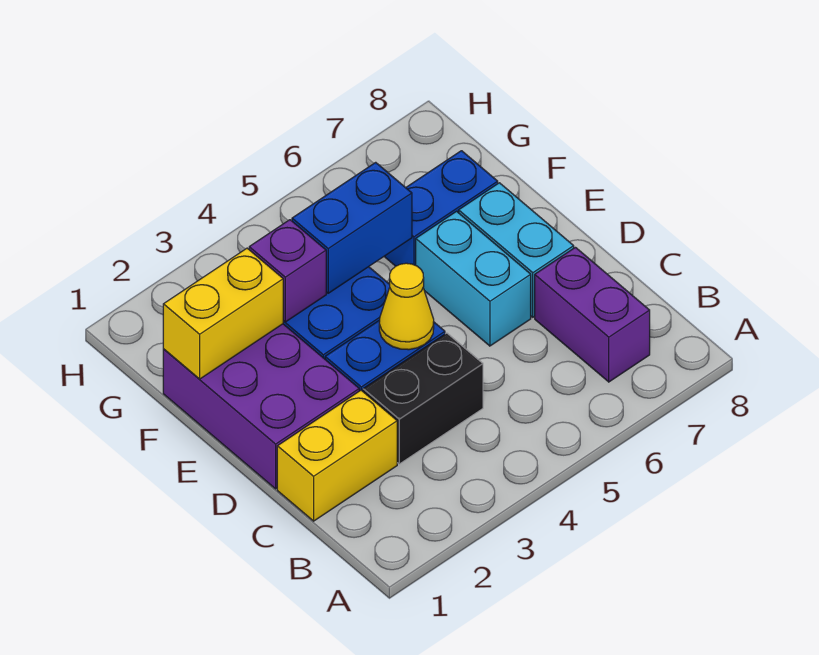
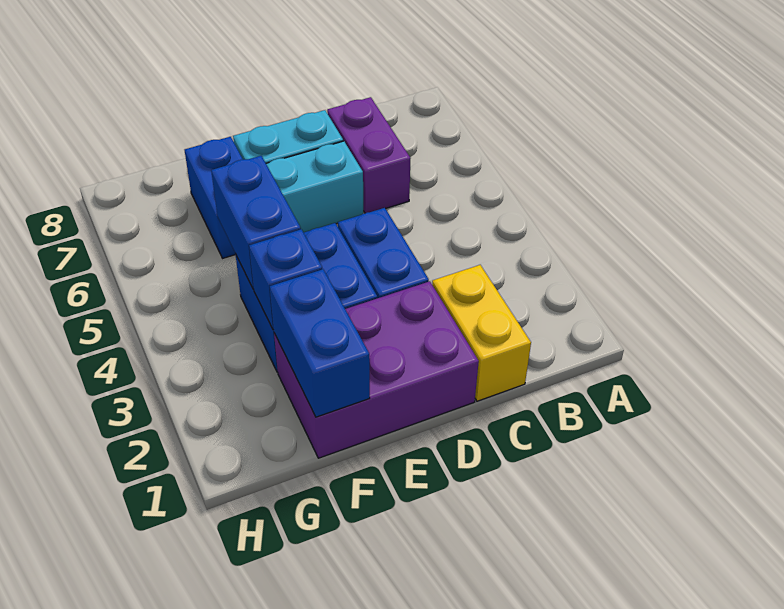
purple 1x2 brick [535,247,650,382] -> purple 1x2 brick turned to [327,97,411,213]
black 1x2 brick [363,333,483,464] -> none
yellow 1x1 cone [379,263,434,350] -> none
yellow 1x2 brick [163,248,283,379] -> blue 1x2 brick [270,269,370,417]
purple 1x1 brick [249,220,326,322] -> blue 1x1 brick [249,229,322,330]

